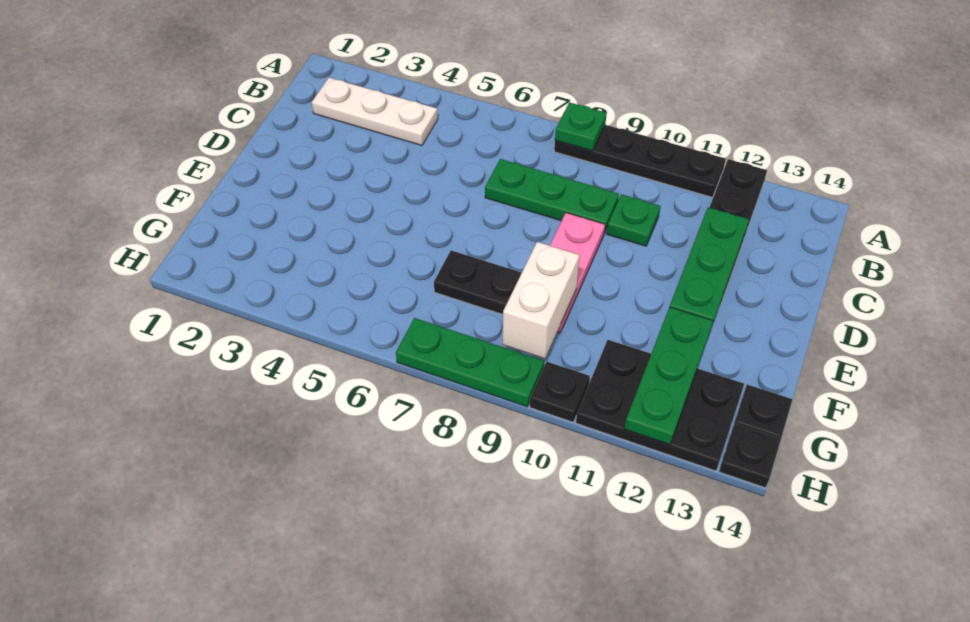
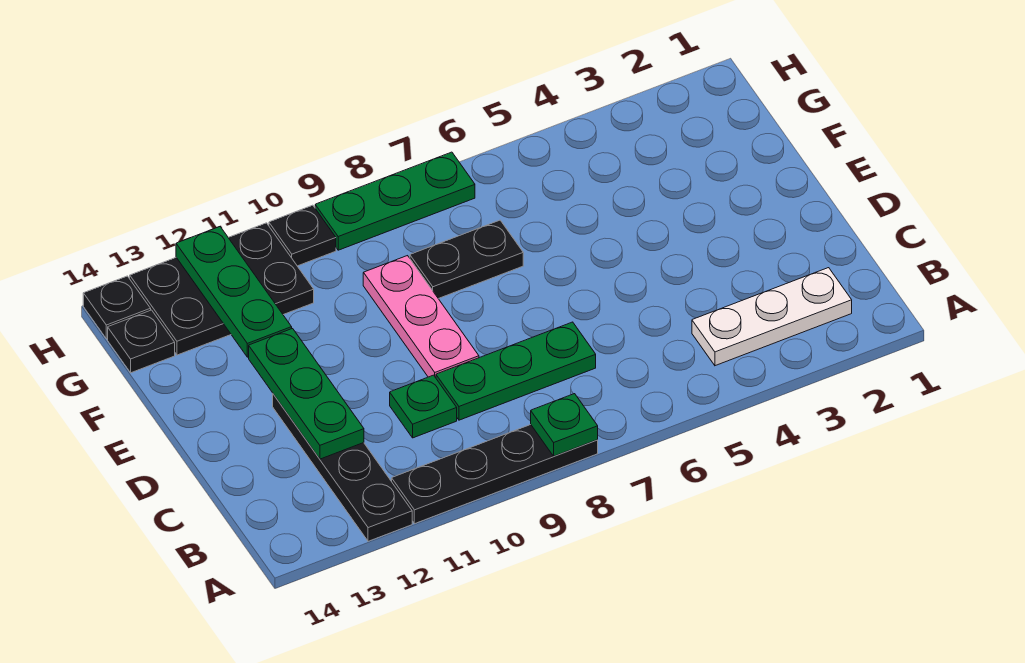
white 1x2 brick [503,242,580,358] -> none

